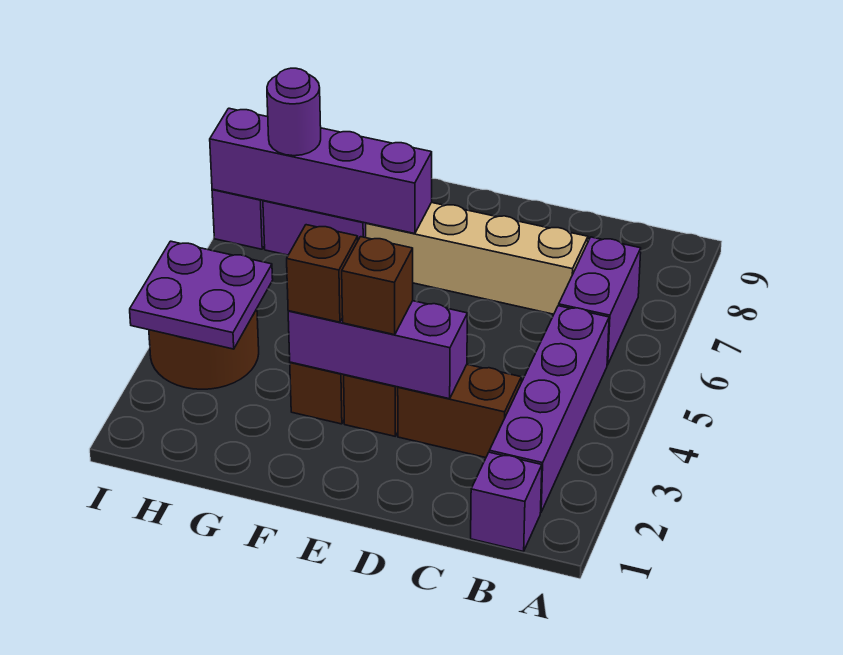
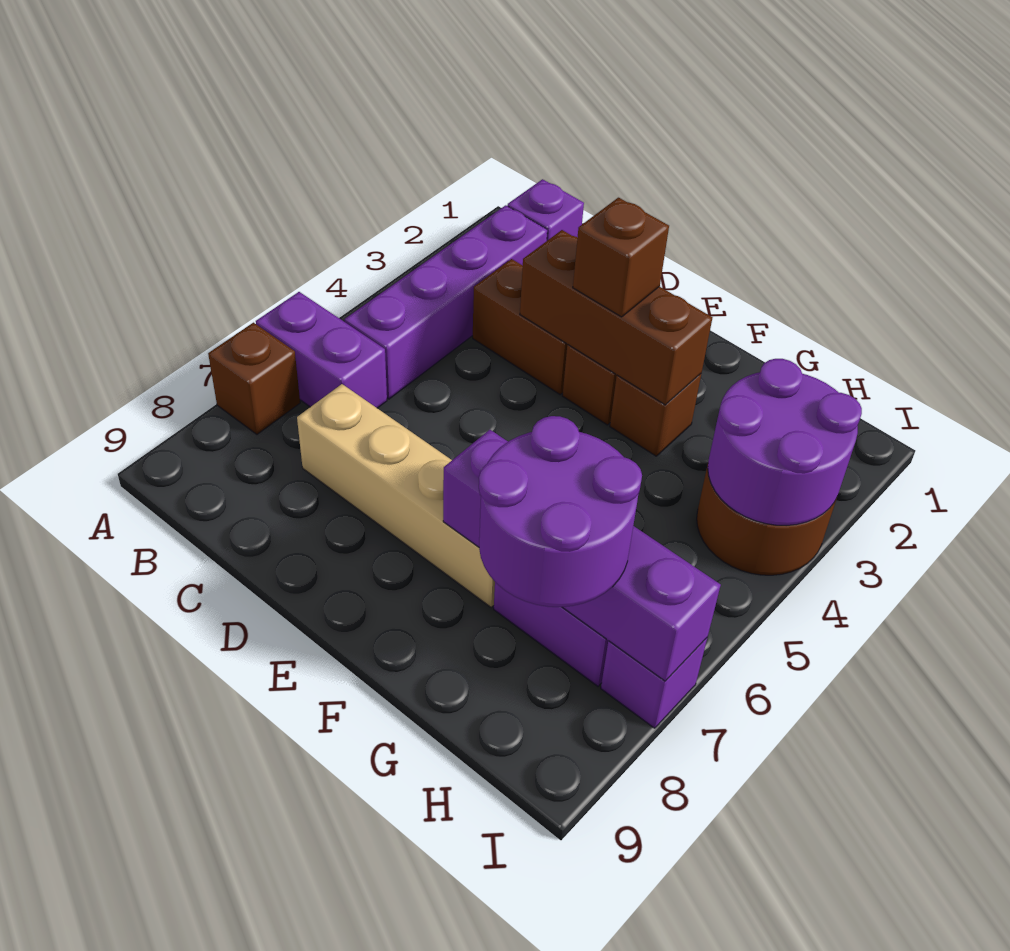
purple 1x2 brick [559,237,641,365] -> purple 1x2 brick turned to [256,292,387,408]
purple 1x3 brick [288,301,467,399] -> brown 1x3 brick [520,230,712,405]
brown 1x1 brick [287,225,358,322] -> brown 1x1 brick moved to [208,323,300,434]
purple 2x2 plate [130,241,273,349] -> purple 2x2 round brick [708,359,862,526]
purple 1x1 round brick [267,68,321,156] -> purple 2x2 round brick [479,416,642,607]

